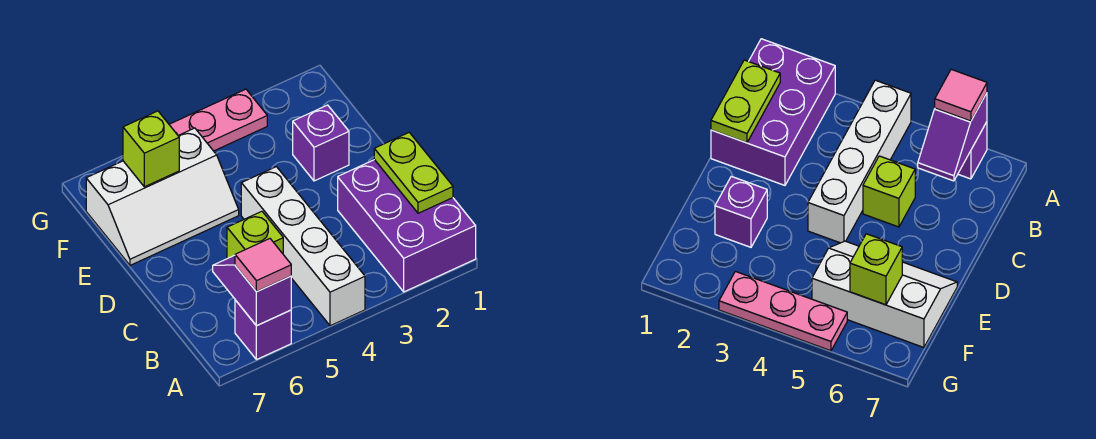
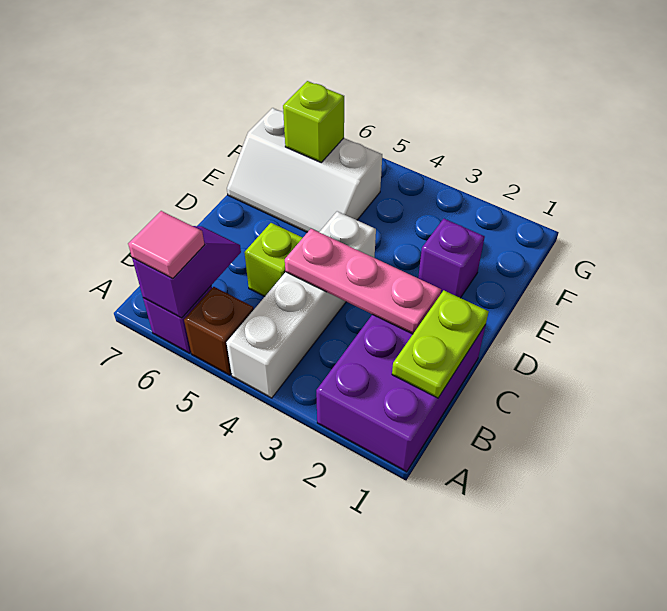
none -> brown 1x1 brick [184,287,254,375]
pink 1x3 plate [169,89,267,151] -> pink 1x3 plate moved to [285,229,441,334]

